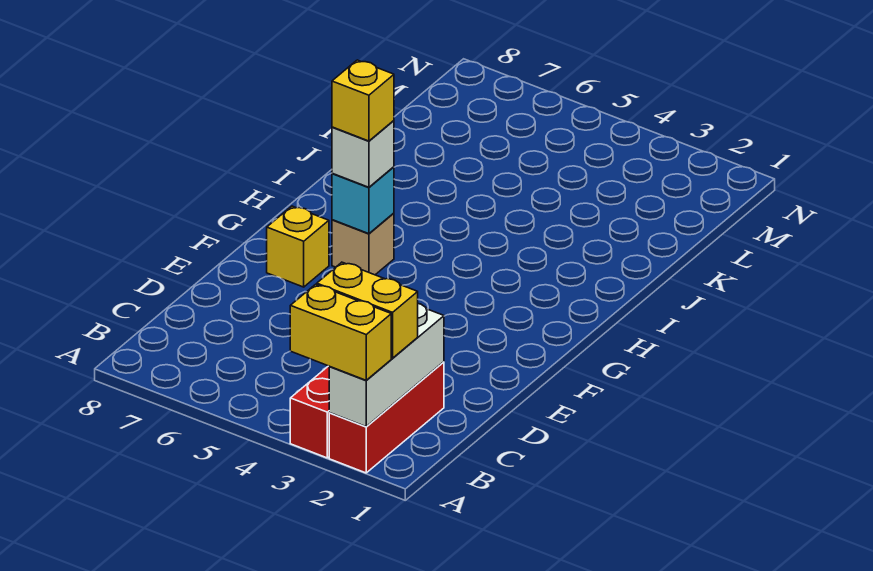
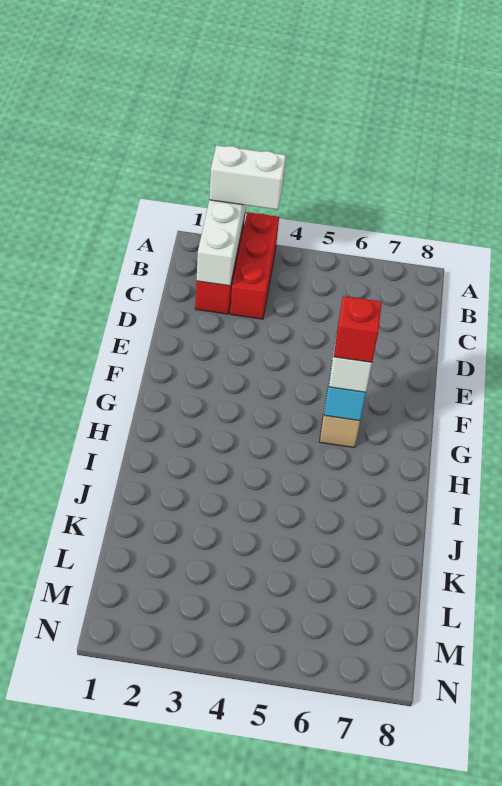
yellow 1x2 brick [290,284,391,380] -> white 1x2 brick [209,145,286,210]
yellow 1x2 brick [317,262,418,358] -> none
yellow 1x1 brick [267,206,329,287] -> none
yellow 1x1 brick [332,60,394,141] -> red 1x1 brick [334,296,382,362]

